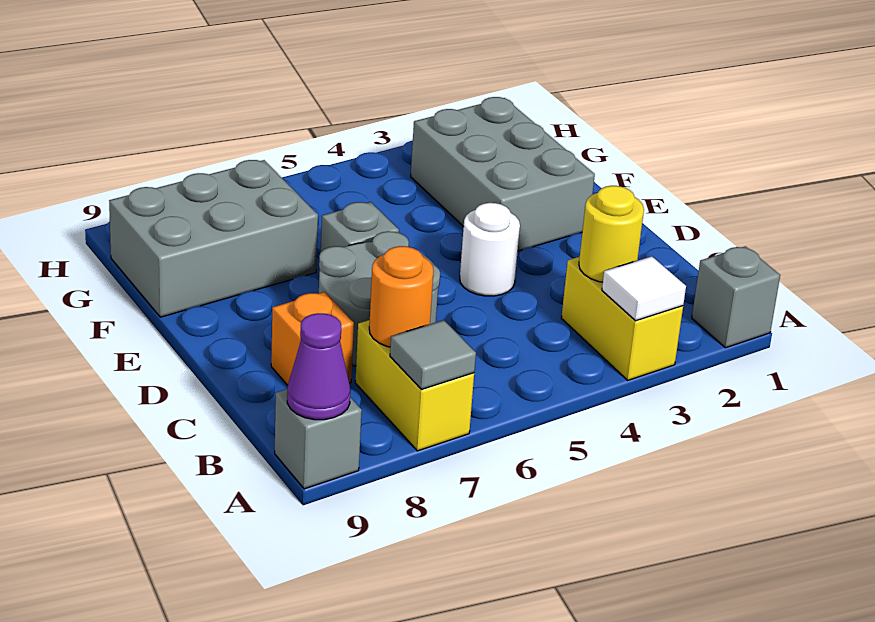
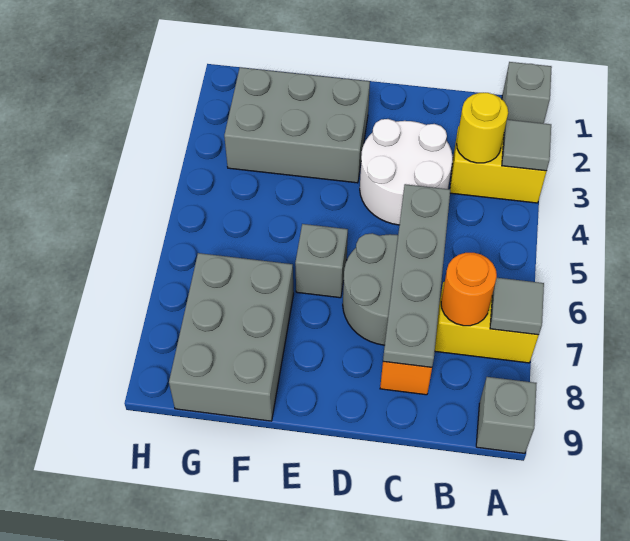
white 1x1 tile [602,256,686,321] -> grey 1x1 tile [502,120,551,171]
purple 1x1 cone [287,313,350,420] -> none
none -> grey 1x4 plate [383,184,450,367]
white 1x1 round brick [460,203,520,296] -> white 2x2 round brick [360,119,453,225]

